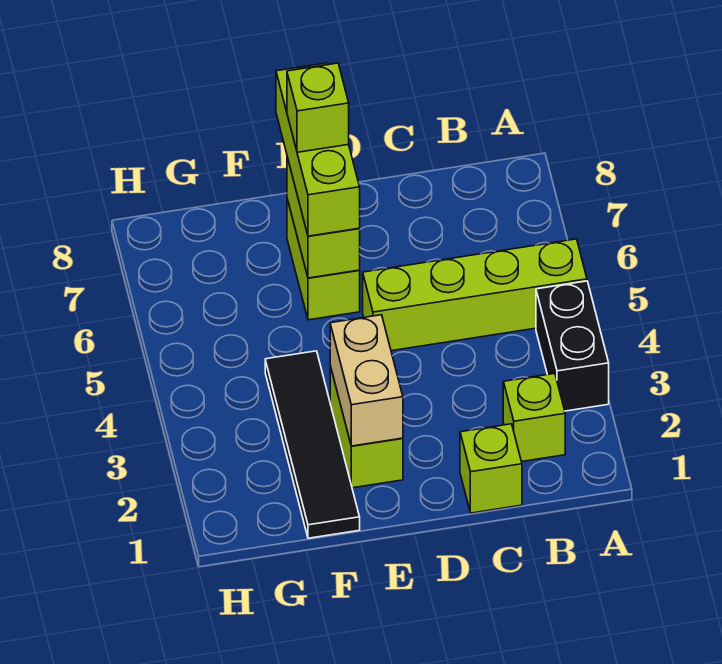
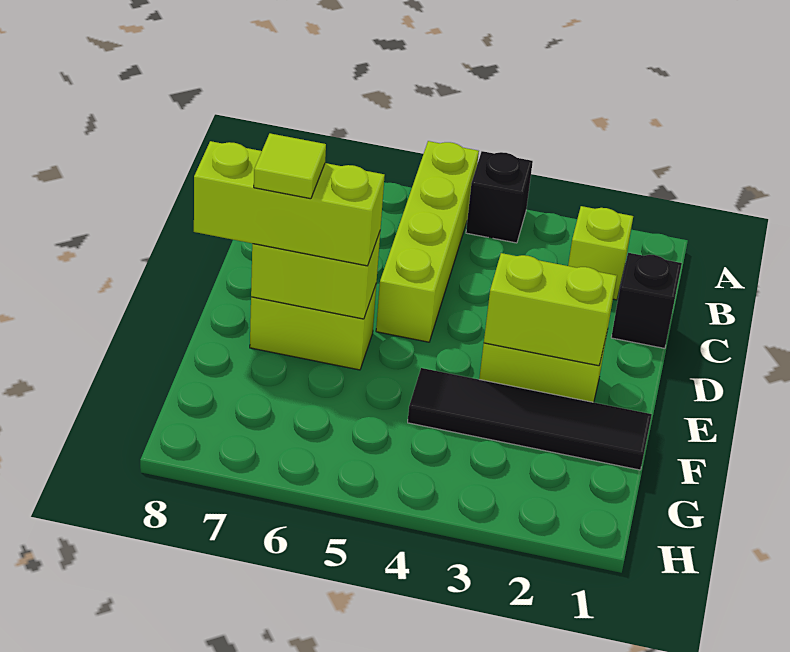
black 1x2 brick [536,281,609,411] -> black 1x1 brick [466,151,533,243]
lime 1x1 brick [460,424,522,513] -> black 1x1 brick [611,253,682,348]
tan 1x2 brick [330,315,403,446] -> lime 1x2 brick [484,253,617,366]
lime 1x1 brick [287,63,349,152] -> lime 1x1 tile [254,133,326,199]

